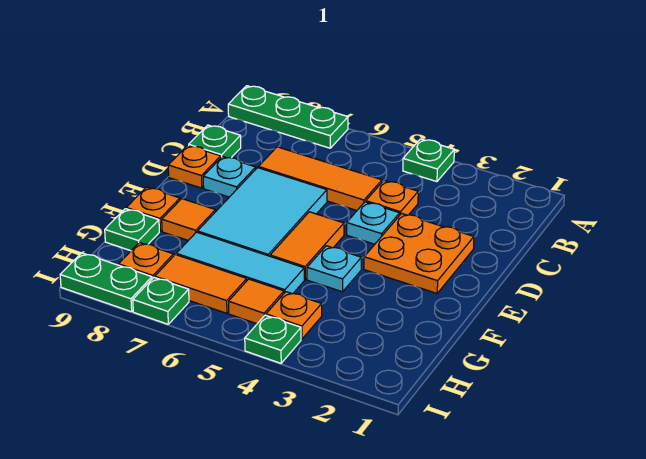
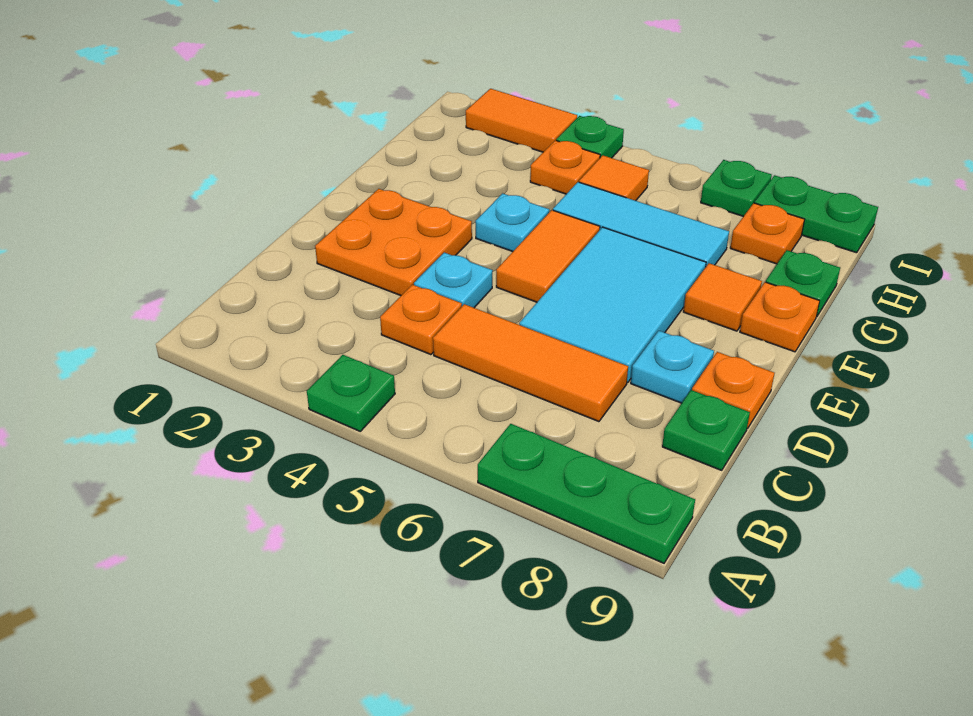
orange 1x2 tile [155,255,247,313] -> orange 1x2 tile moved to [466,89,577,152]

